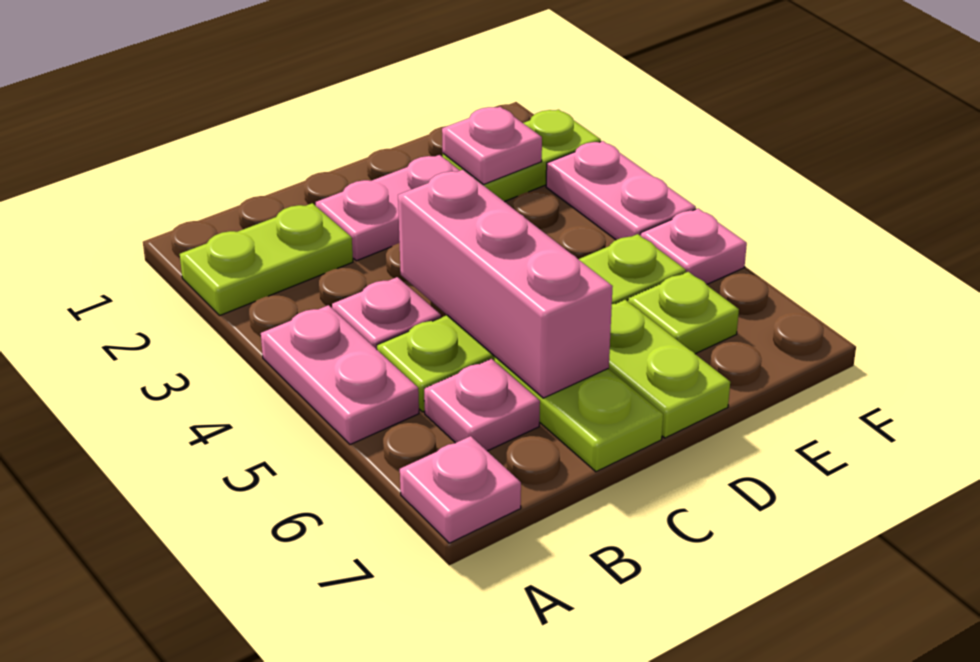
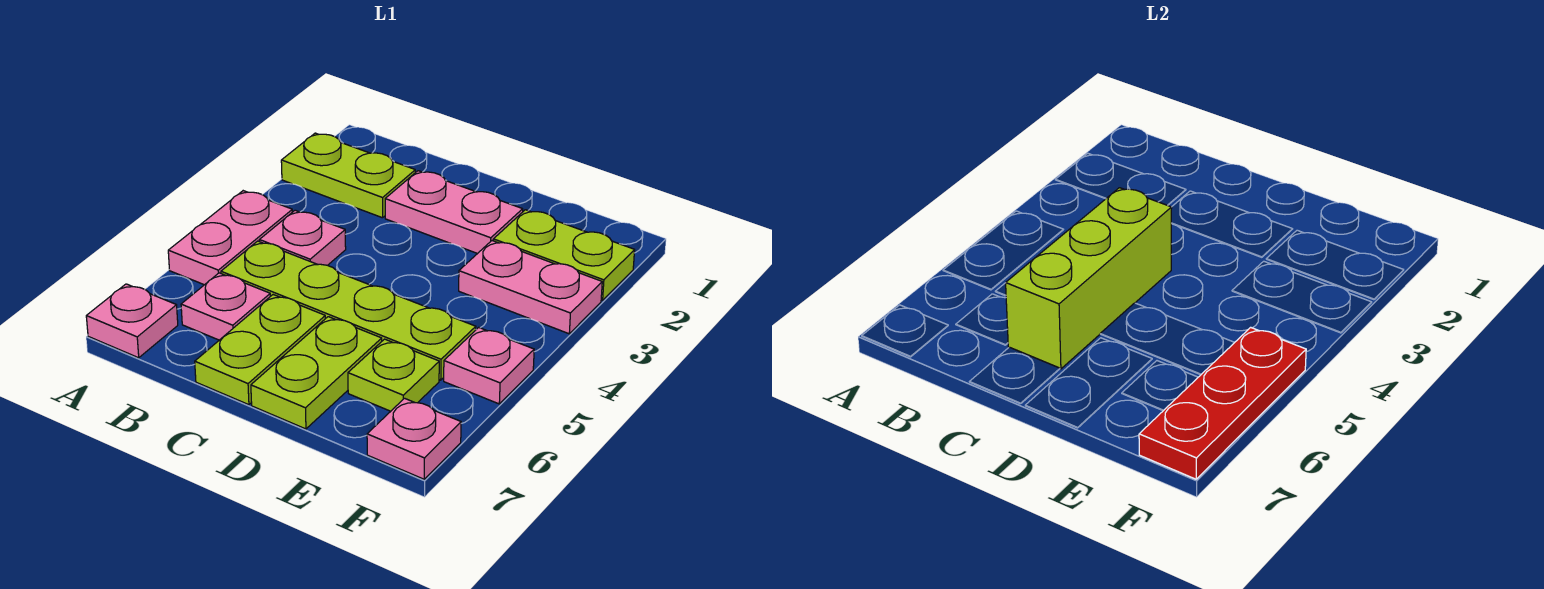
pink 1x3 brick [398,170,613,398] -> lime 1x3 brick [1006,188,1172,369]
pink 1x1 plate [442,107,542,185] -> pink 1x1 plate moved to [367,398,461,479]
pink 1x2 plate [546,141,696,240] -> pink 1x2 plate turned to [459,241,602,334]
none -> red 1x3 plate [1139,327,1306,479]

